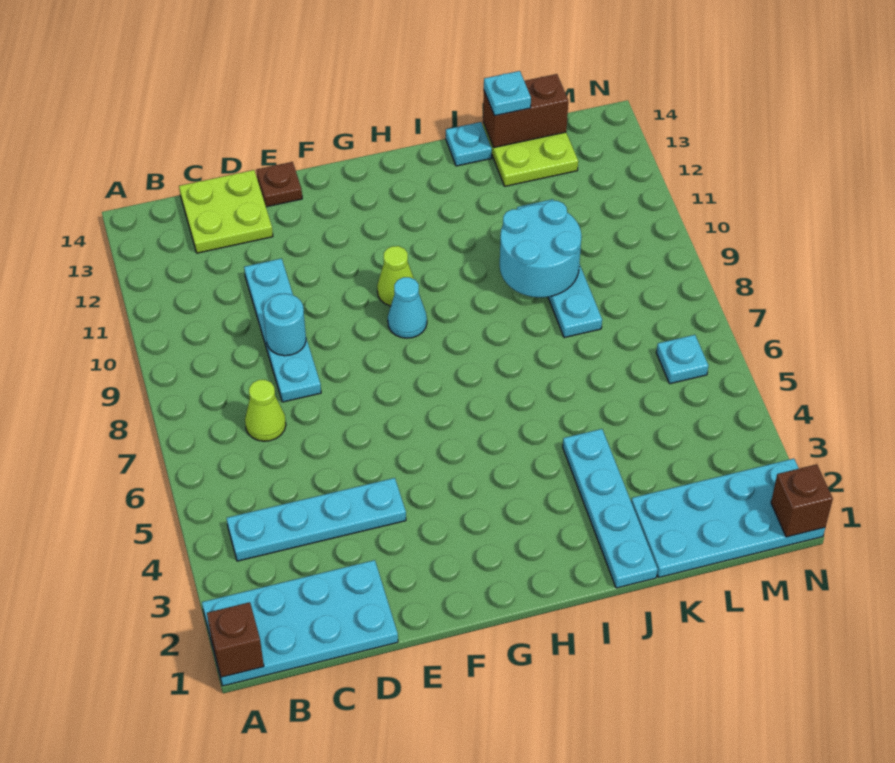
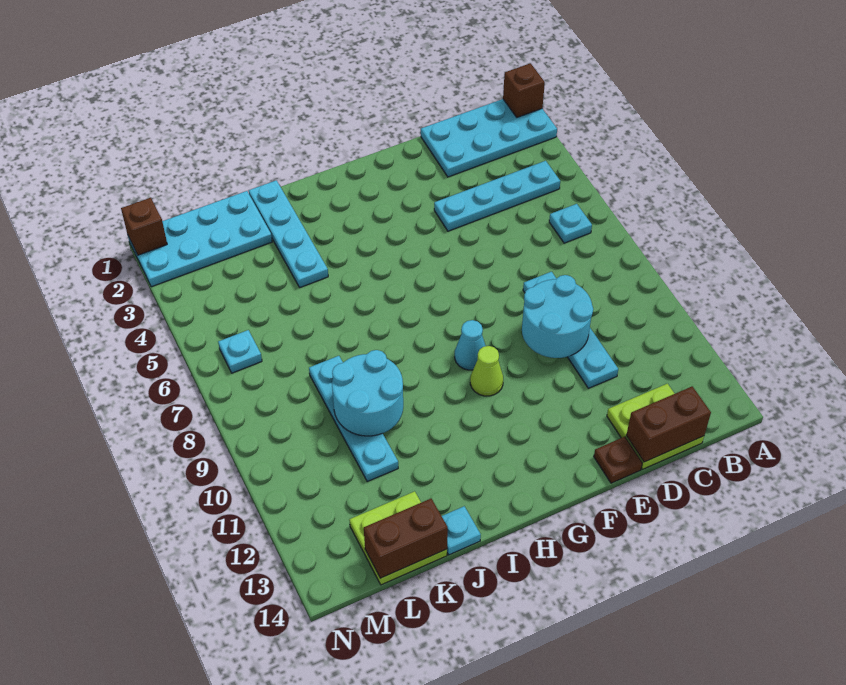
lime 1x1 cone [245,380,286,441] -> none
none -> brown 1x2 brick [626,386,711,462]
cyan 1x1 round brick [263,294,306,356] -> cyan 2x2 round brick [522,275,593,358]
cyan 1x1 plate [484,71,531,116] -> cyan 1x1 plate moved to [549,204,592,243]

